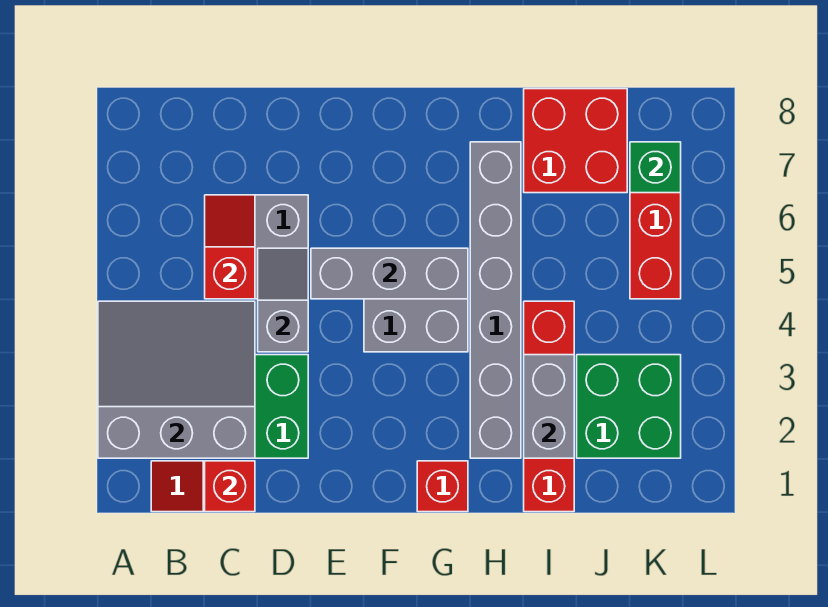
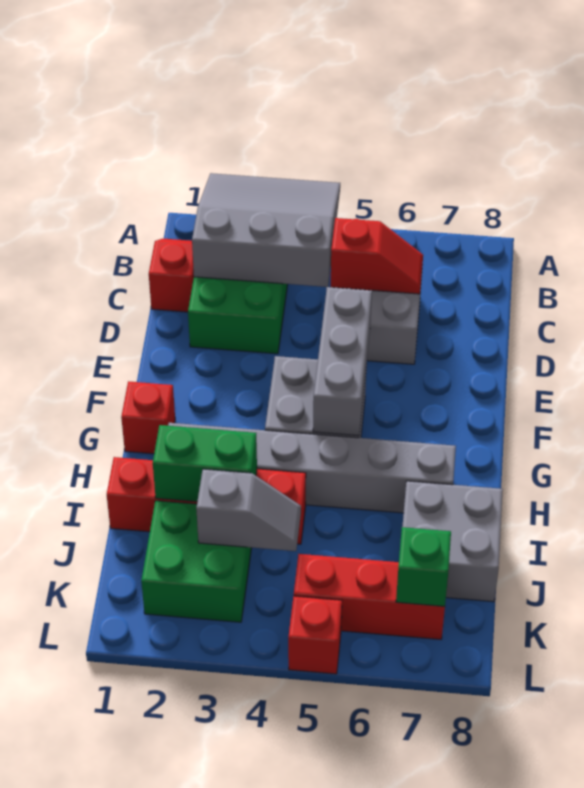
grey 3x3 slope [98,301,255,458] -> grey 3x3 slope turned to [192,173,340,287]
red 1x1 brick [205,461,255,512] -> red 1x1 brick moved to [288,596,342,674]
grey 1x2 slope [258,248,308,352] -> grey 1x2 slope moved to [196,469,301,551]
grey 1x2 brick [524,355,574,458] -> green 1x2 brick [153,425,257,502]
red 2x2 brick [524,89,627,193] -> grey 2x2 brick [402,481,503,602]

